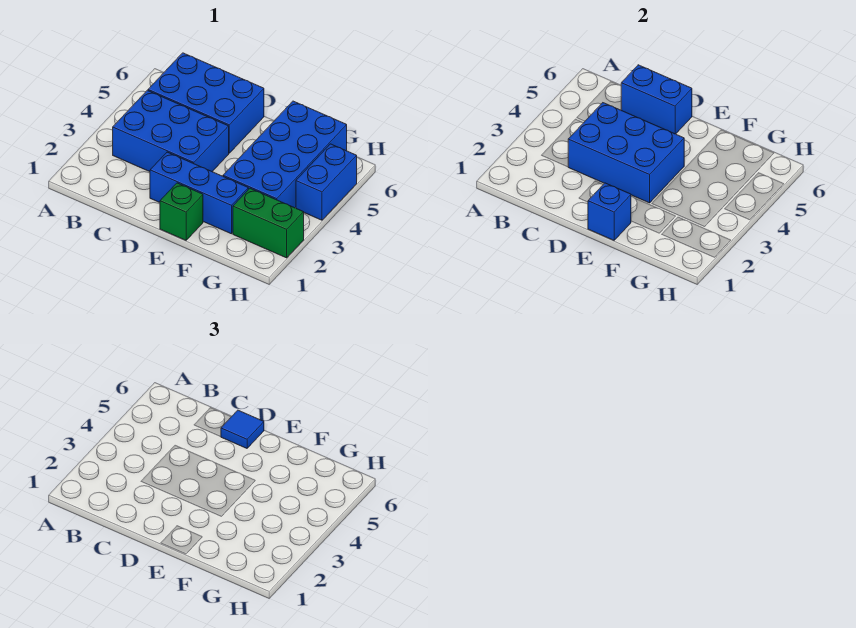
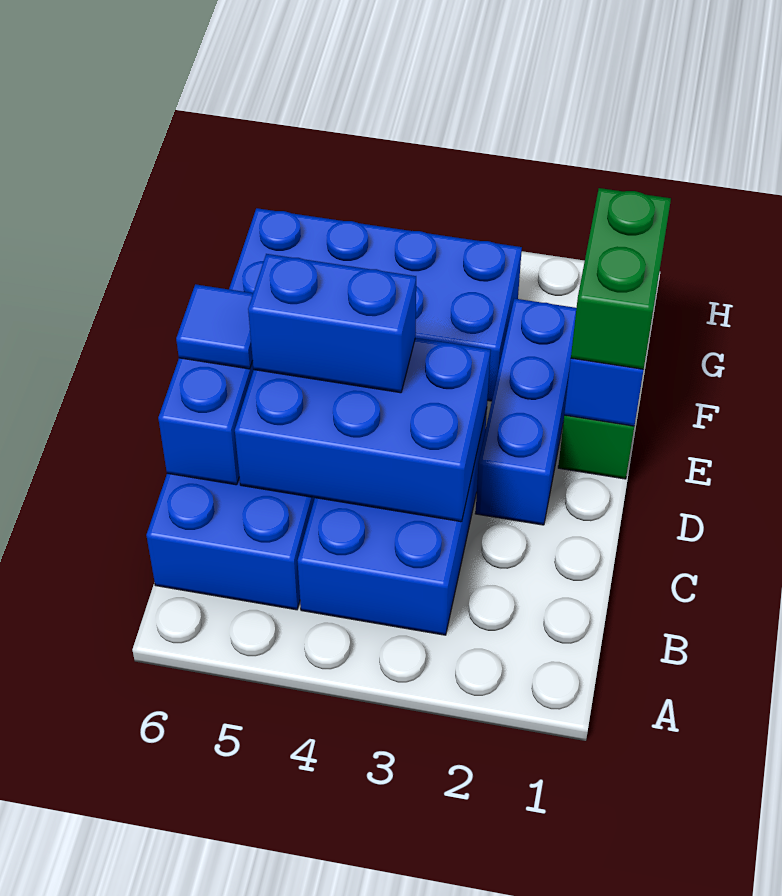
blue 2x3 brick [568,103,684,203] -> blue 2x3 brick turned to [235,338,491,522]
green 1x2 brick [233,188,304,258] -> green 1x2 brick moved to [571,188,671,369]
blue 1x2 brick [296,144,357,220] -> blue 1x2 brick moved to [248,254,416,393]

